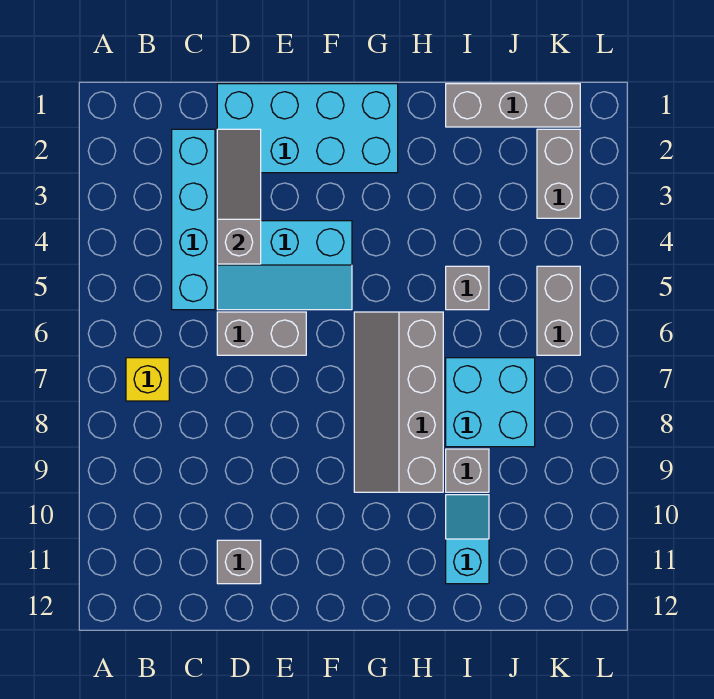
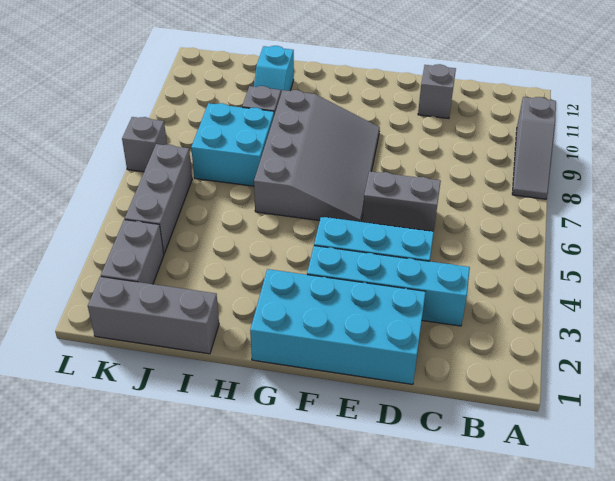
yellow 1x1 brick [126,358,169,401] -> none
cyan 1x4 brick [172,129,215,310] -> cyan 1x4 brick turned to [307,246,470,326]
grey 1x3 slope [217,129,261,264] -> grey 1x3 slope moved to [512,97,556,199]
grey 2x4 slope [354,312,443,492] -> grey 3x4 slope [254,90,380,222]
grey 1x1 brick [446,266,489,310] -> grey 1x1 brick moved to [122,117,167,172]
grey 1x2 brick [537,266,580,355] -> grey 1x3 brick [125,144,192,253]

